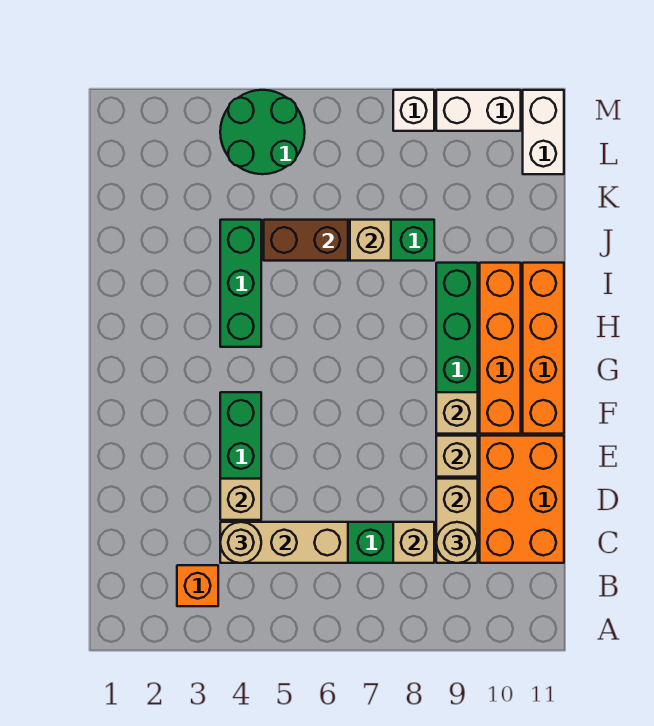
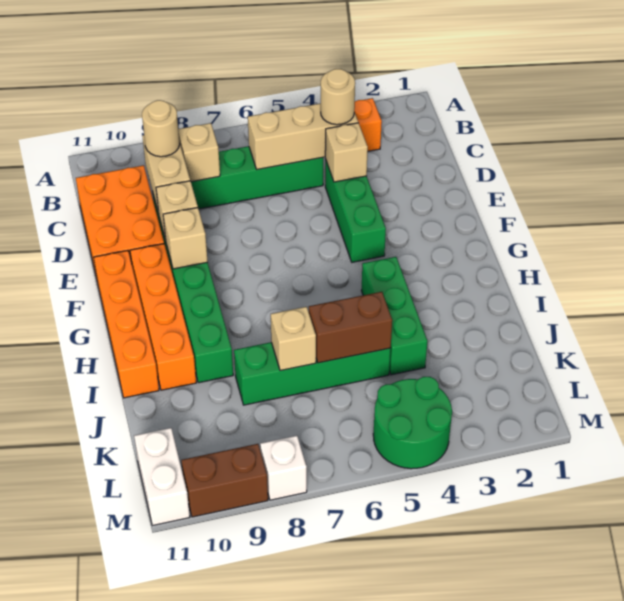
white 1x2 brick [436,90,521,131] -> brown 1x2 brick [181,444,268,517]

